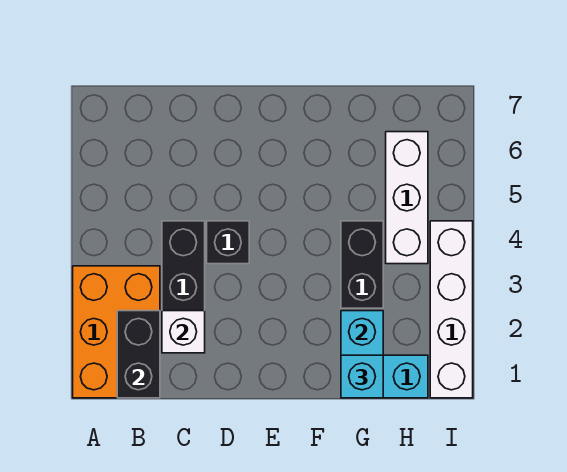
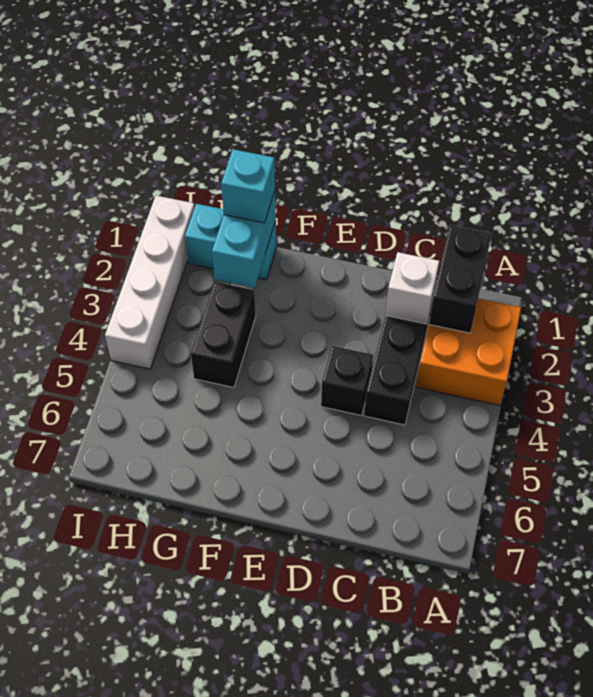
orange 2x3 brick [73,266,160,398] -> orange 2x2 brick [416,298,521,405]
white 1x3 brick [386,132,428,264] -> none

